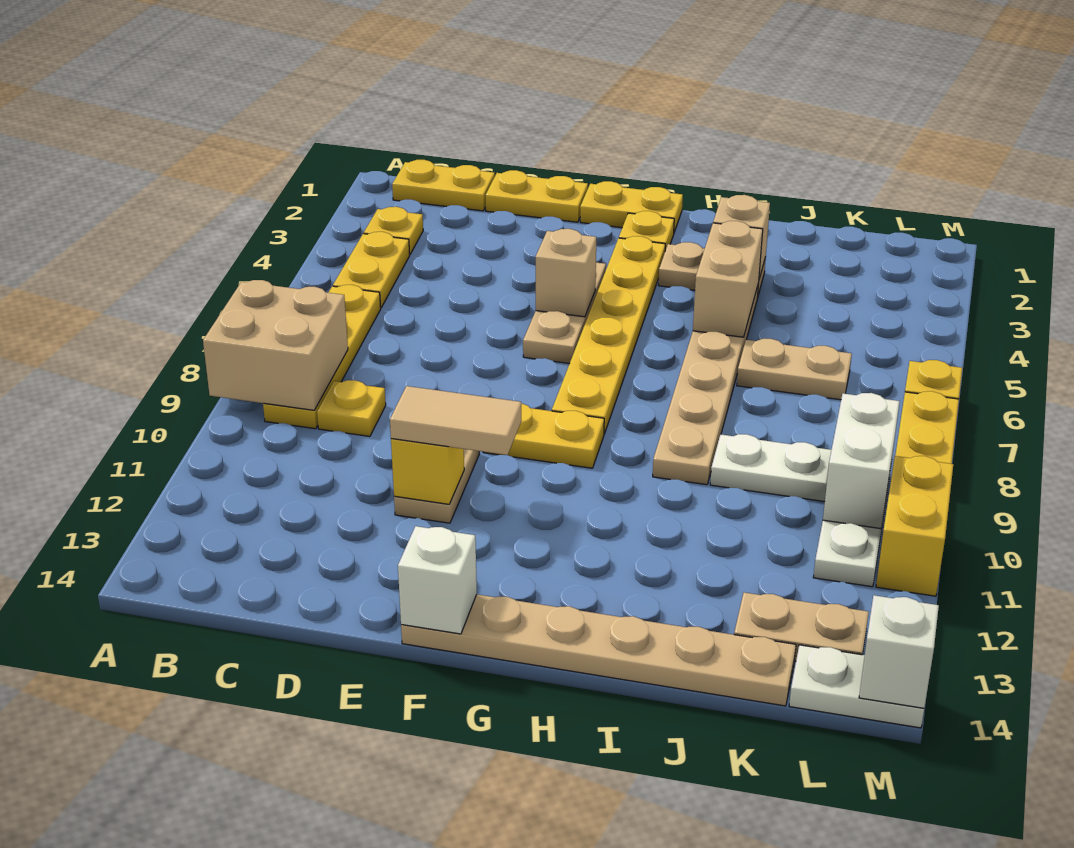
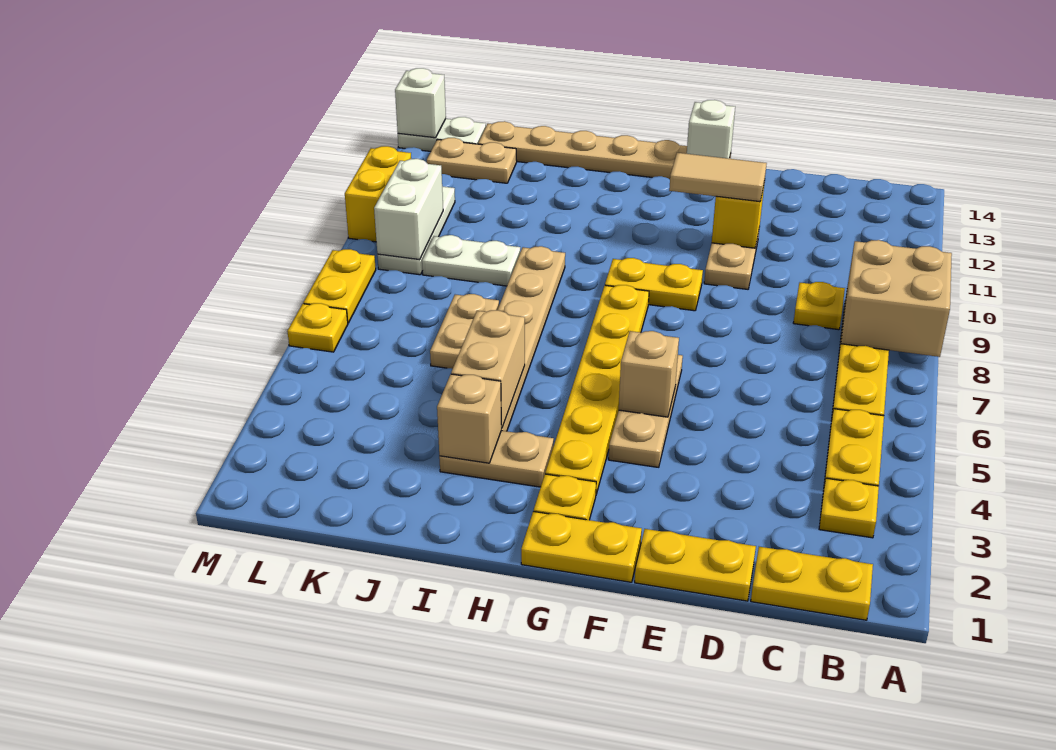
tan 1x2 plate [737,339,852,400] -> tan 1x2 plate turned to [430,294,499,369]

